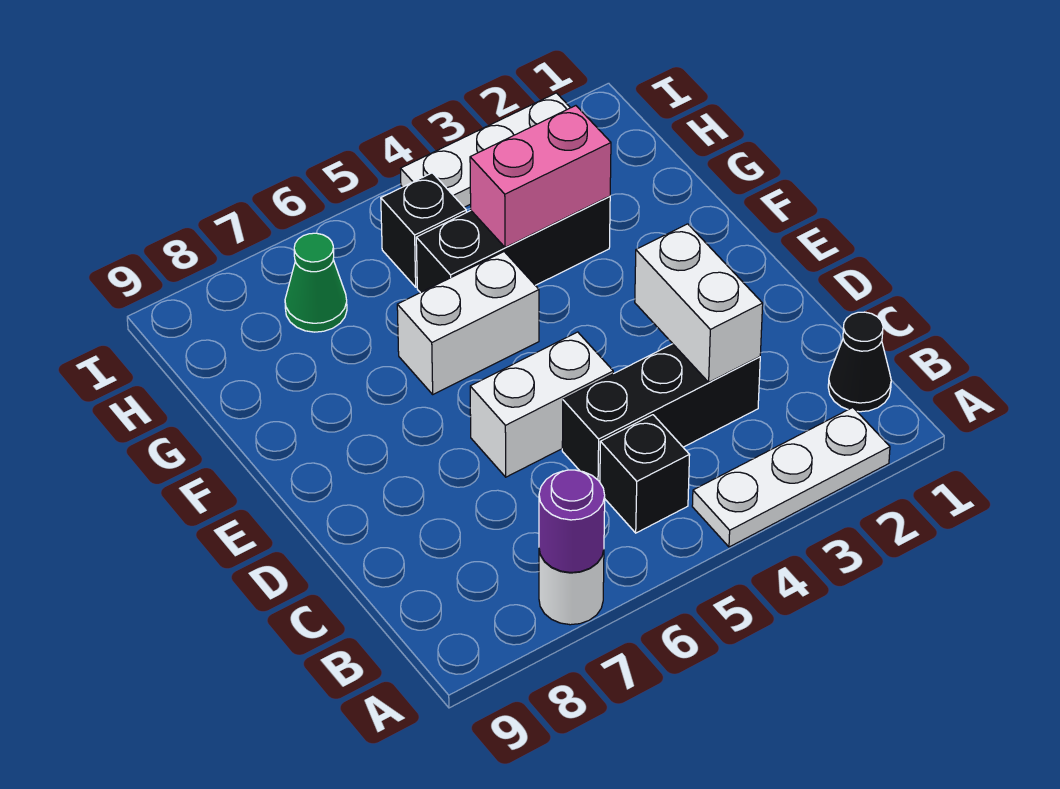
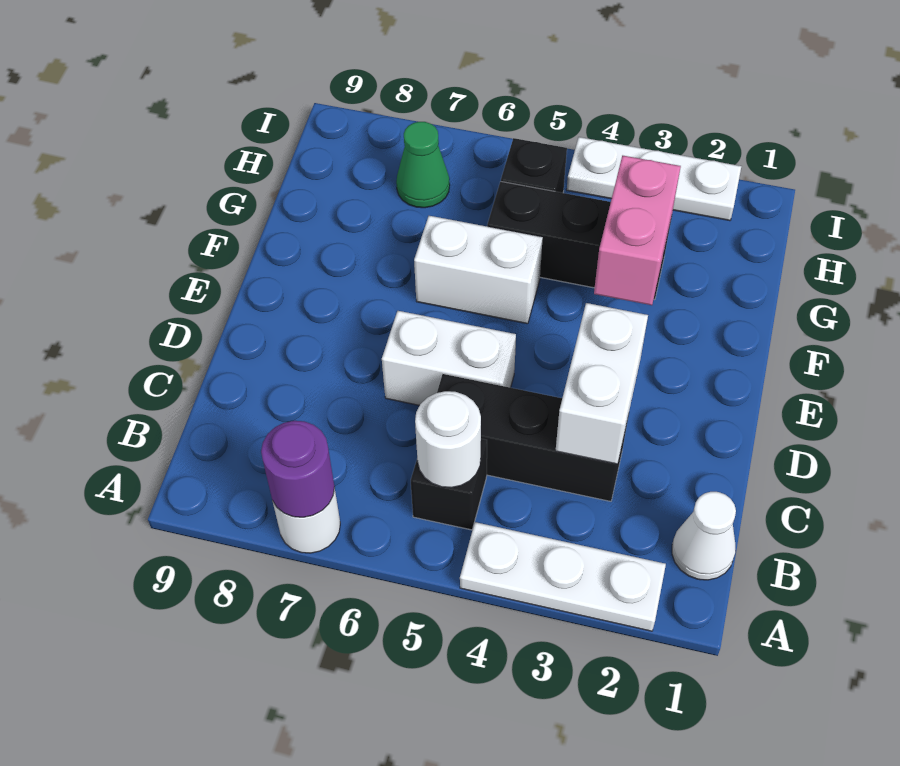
black 1x1 cone [828,312,891,412] -> white 1x1 cone [672,492,736,580]
none -> white 1x1 round brick [415,391,481,488]
pink 1x2 brick [470,106,611,247] -> pink 1x2 brick turned to [594,156,681,305]

